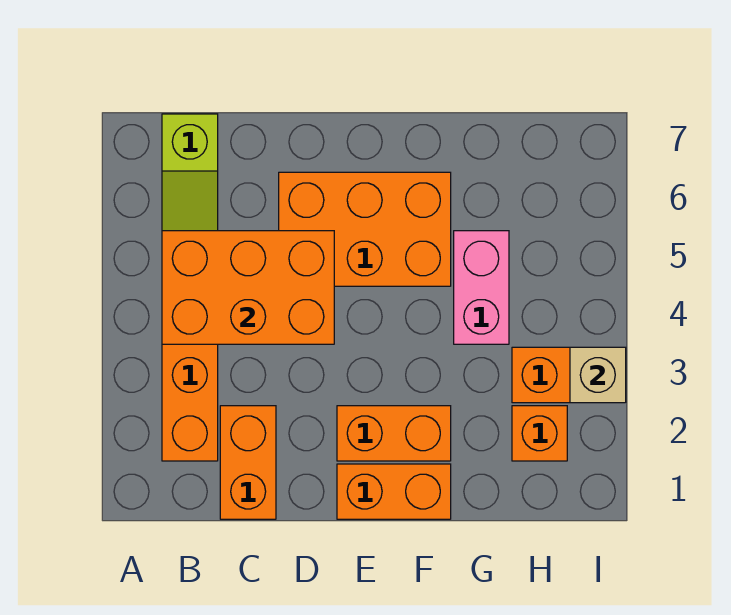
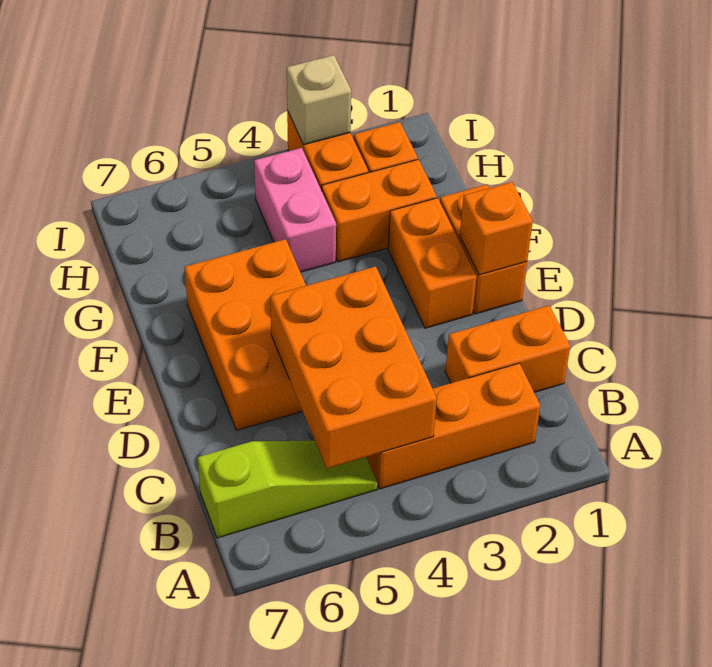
none -> orange 1x1 brick [460,182,533,275]
none -> orange 1x2 brick [322,159,437,262]
pink 1x2 brick [454,231,509,344] -> pink 1x2 brick turned to [254,148,336,272]

